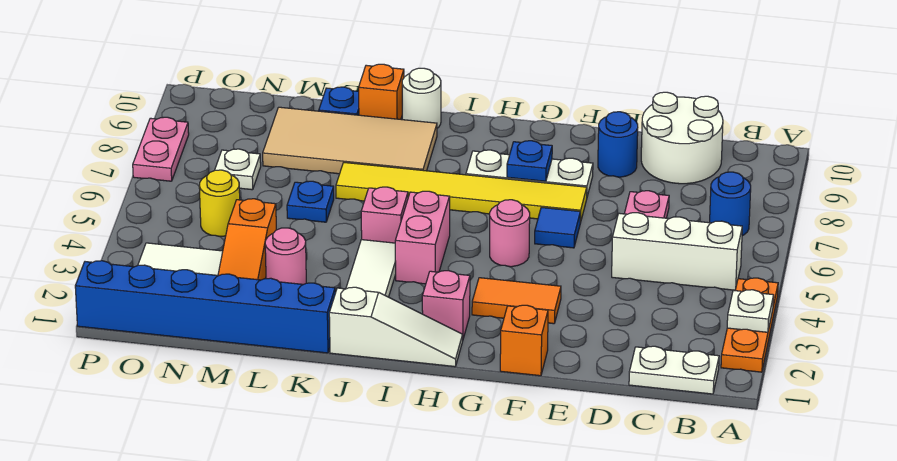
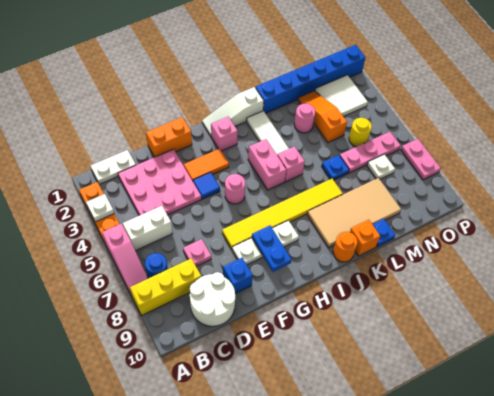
none -> pink 1x3 slope [102,224,148,295]
none -> yellow 1x3 brick [130,259,201,315]
white 1x3 brick [612,213,742,290] -> white 1x2 brick [123,206,173,251]
none -> pink 3x3 plate [118,149,201,215]
blue 1x1 round brick [598,112,638,177] -> blue 1x1 brick [223,258,253,294]
orange 1x1 brick [500,305,548,376] -> orange 1x2 brick [146,117,192,157]
blue 1x1 tile [535,207,580,248] -> blue 1x1 tile moved to [193,172,220,199]
blue 1x1 plate [507,141,552,181] -> blue 1x2 plate [252,225,291,272]
white 1x1 round brick [402,68,441,128] -> orange 1x1 round brick [333,232,358,262]
none -> pink 1x3 plate [340,132,401,173]

